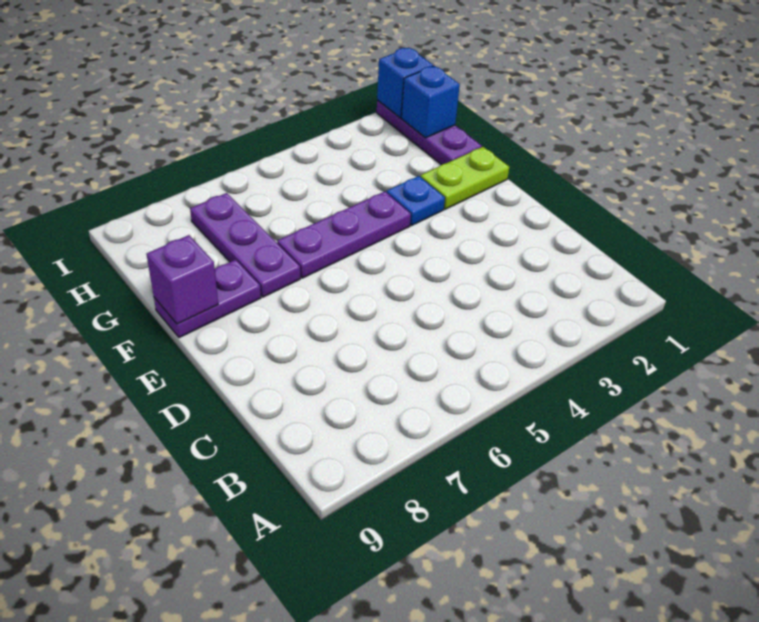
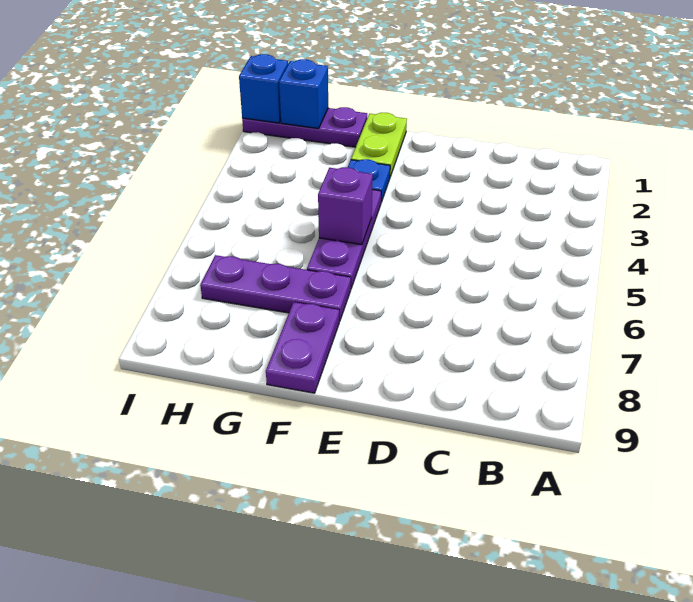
purple 1x1 brick [147,235,218,324] -> purple 1x1 brick moved to [318,167,373,245]

